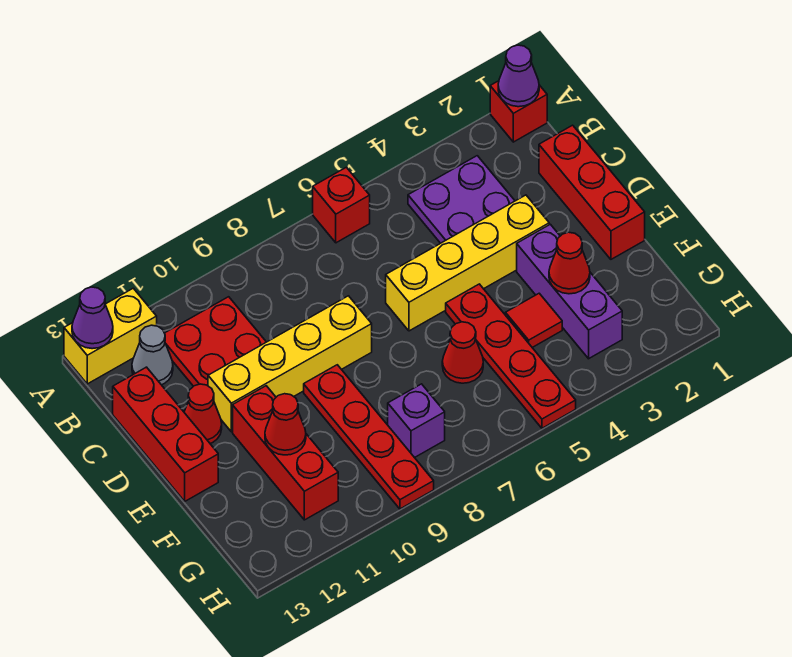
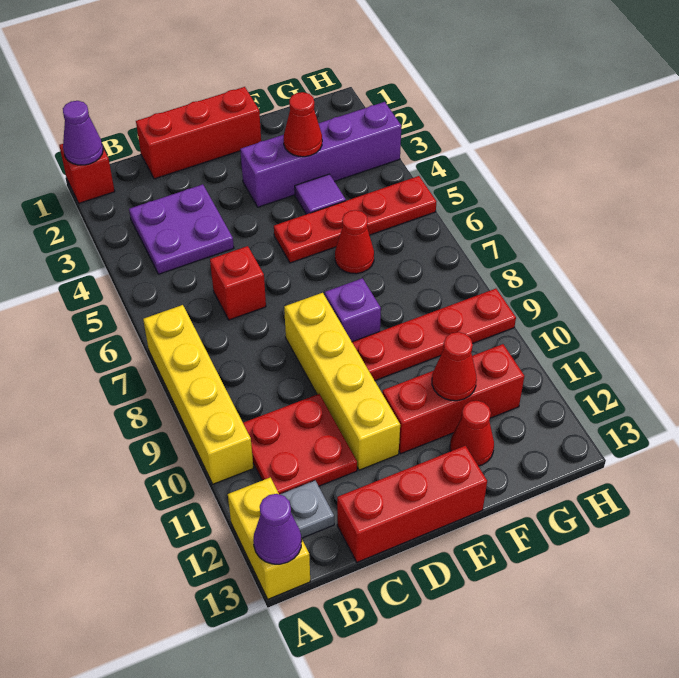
red 1x1 brick [313,167,370,243] -> red 1x1 brick moved to [210,246,266,320]
grey 1x1 cone [132,325,173,385] -> grey 1x1 plate [280,481,334,538]
yellow 1x4 brick [386,195,549,331] -> yellow 1x4 brick moved to [143,305,253,484]
red 1x1 cone [184,384,222,443] -> red 1x1 cone moved to [450,401,494,466]
purple 1x3 brick [517,224,622,359] -> purple 1x4 brick [240,102,402,207]
red 1x1 tile [505,293,562,348] -> purple 1x1 tile [295,174,346,214]
purple 1x1 brick [388,384,445,458] -> purple 1x1 brick moved to [325,278,381,342]

